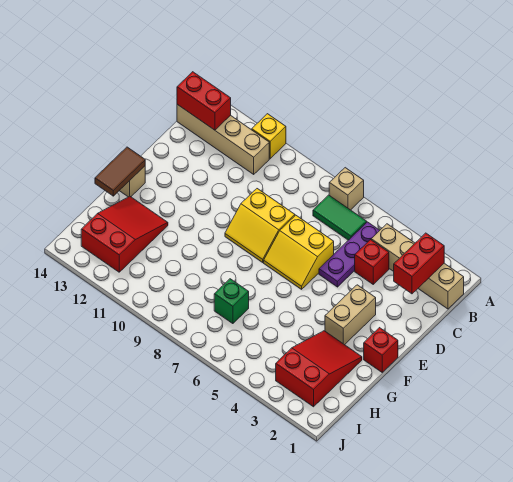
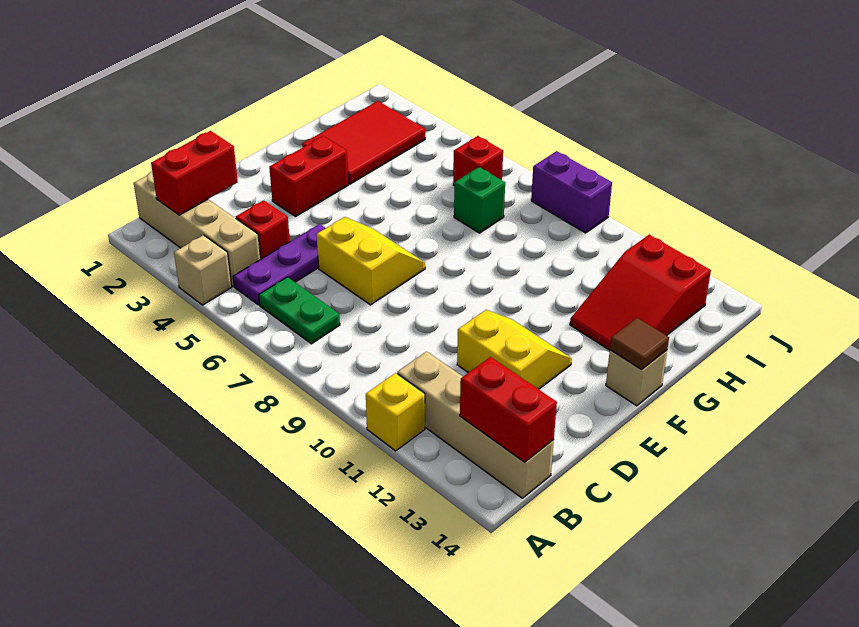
tan 1x1 brick [329,168,364,210] -> tan 1x1 brick moved to [174,235,232,305]
green 1x2 tile [313,195,367,240] -> green 1x2 plate [259,277,340,344]
yellow 2x2 slope [225,189,295,262] -> yellow 2x2 slope moved to [457,310,572,389]
tan 1x2 brick [325,285,376,345] -> red 1x2 brick [269,136,348,217]
red 1x1 brick [364,328,398,372] -> red 1x1 brick moved to [453,136,503,185]
brown 1x2 tile [95,147,145,196] -> brown 1x1 tile [610,318,669,370]
red 2x3 slope [276,331,362,407] -> red 2x3 tile [302,101,425,184]
none -> purple 1x2 brick [531,151,612,233]

